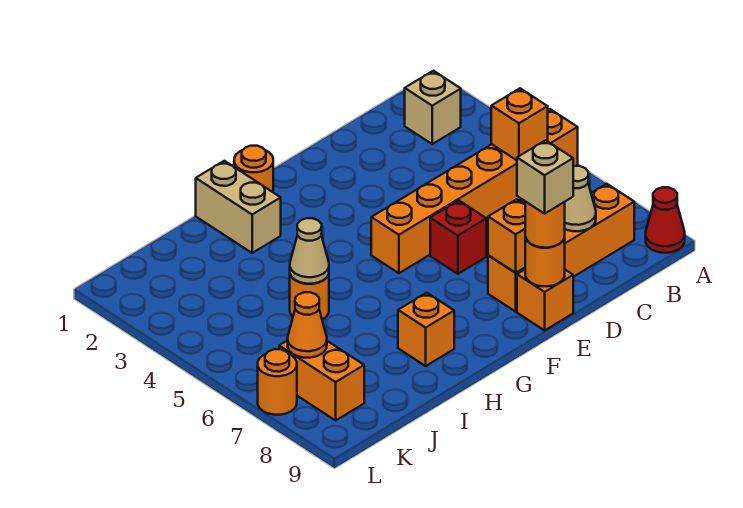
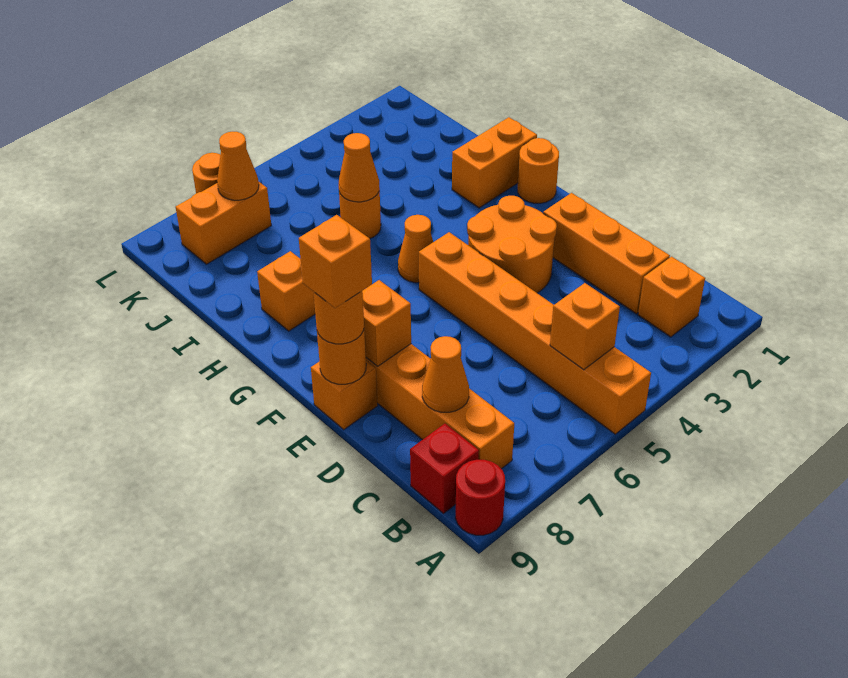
red 1x1 cone [646,187,685,253] -> red 1x1 round brick [455,460,505,535]
tan 1x1 brick [405,71,461,144] -> orange 1x1 brick [638,257,705,337]
none -> orange 1x3 brick [543,193,670,314]
tan 1x1 cone [565,166,596,231] -> orange 1x1 cone [422,336,469,412]
none -> orange 2x2 round brick [467,196,557,293]
red 1x1 brick [430,201,486,274] -> red 1x1 brick moved to [410,424,479,513]
tan 1x1 brick [517,140,573,214] -> orange 1x1 brick [299,215,372,308]
none -> orange 1x1 cone [398,215,433,283]
tan 1x2 brick [196,161,281,253] -> orange 1x2 brick [452,117,537,208]
tan 1x1 cone [290,218,329,284] -> orange 1x1 cone [339,133,379,202]

